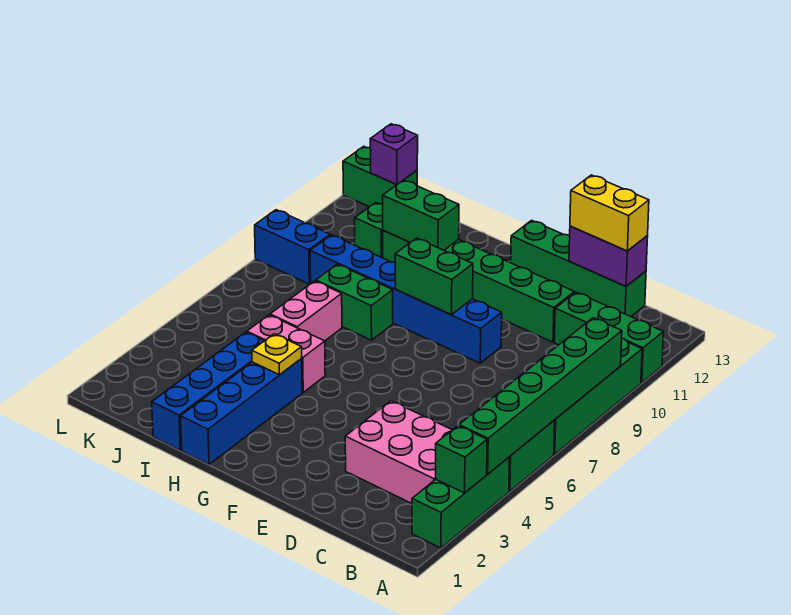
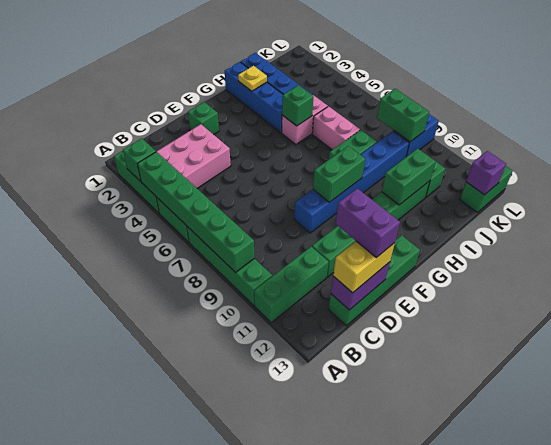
none -> purple 1x2 brick [335,188,400,258]
none -> green 1x1 brick [188,102,219,135]
yellow 1x1 plate [252,334,302,375] -> yellow 1x1 plate moved to [238,66,267,91]
none -> green 1x1 brick [282,85,313,126]
none -> green 1x2 brick [377,89,429,142]

